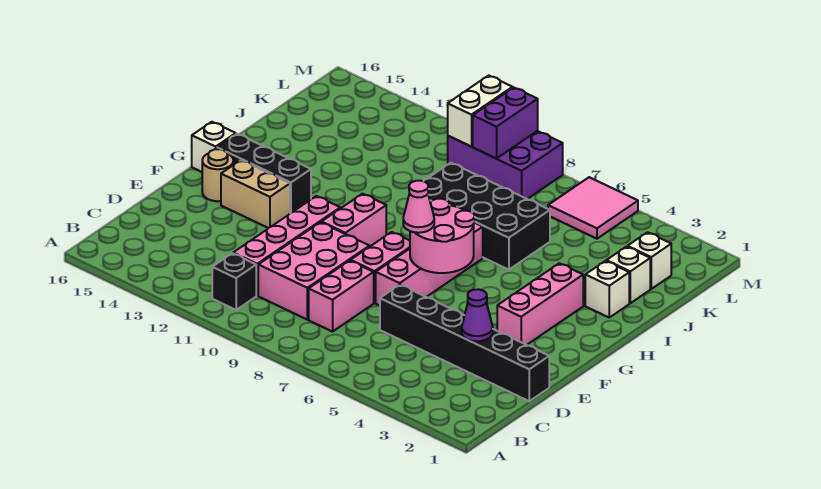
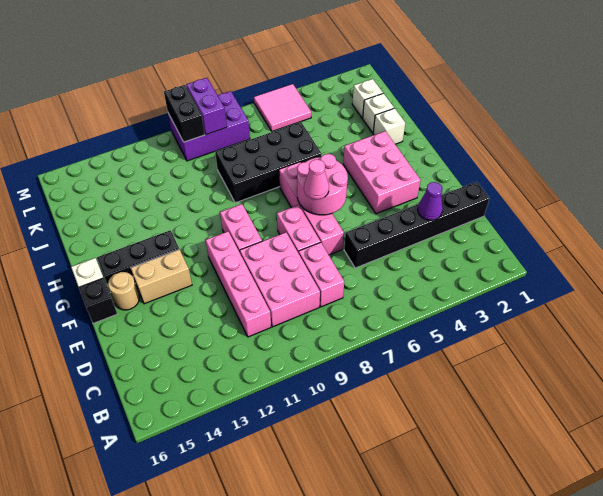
black 1x1 brick [212,253,256,310] -> black 1x1 brick moved to [79,278,117,324]
pink 1x3 brick [497,263,583,345] -> pink 2x3 brick [343,131,421,214]
white 1x2 brick [448,75,513,147] -> black 1x2 brick [164,85,205,142]

